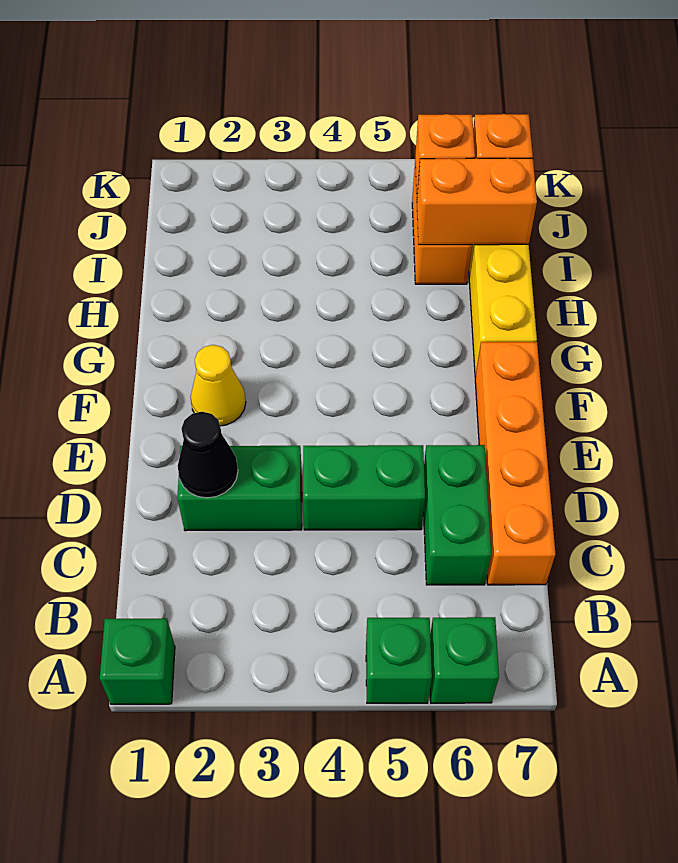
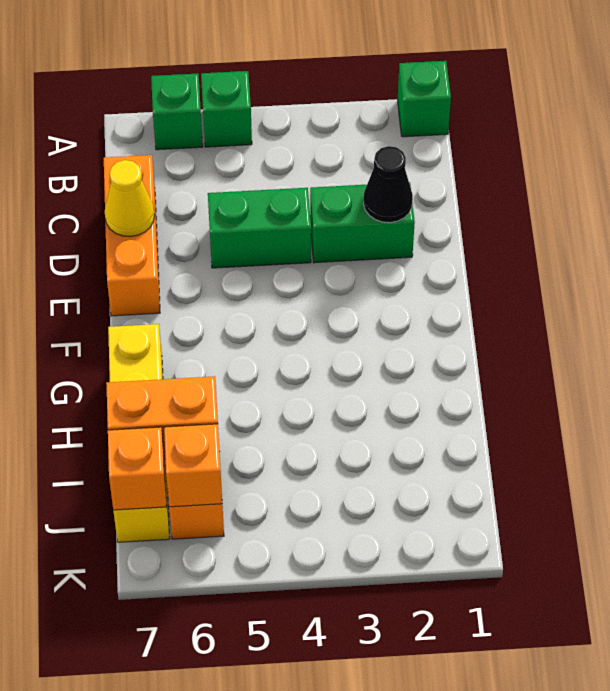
green 1x2 brick [424,445,491,585] -> none
orange 1x4 brick [475,342,555,585] -> orange 1x3 brick [104,155,160,316]
yellow 1x1 cone [191,345,246,426] -> yellow 1x1 cone moved to [105,160,155,237]

